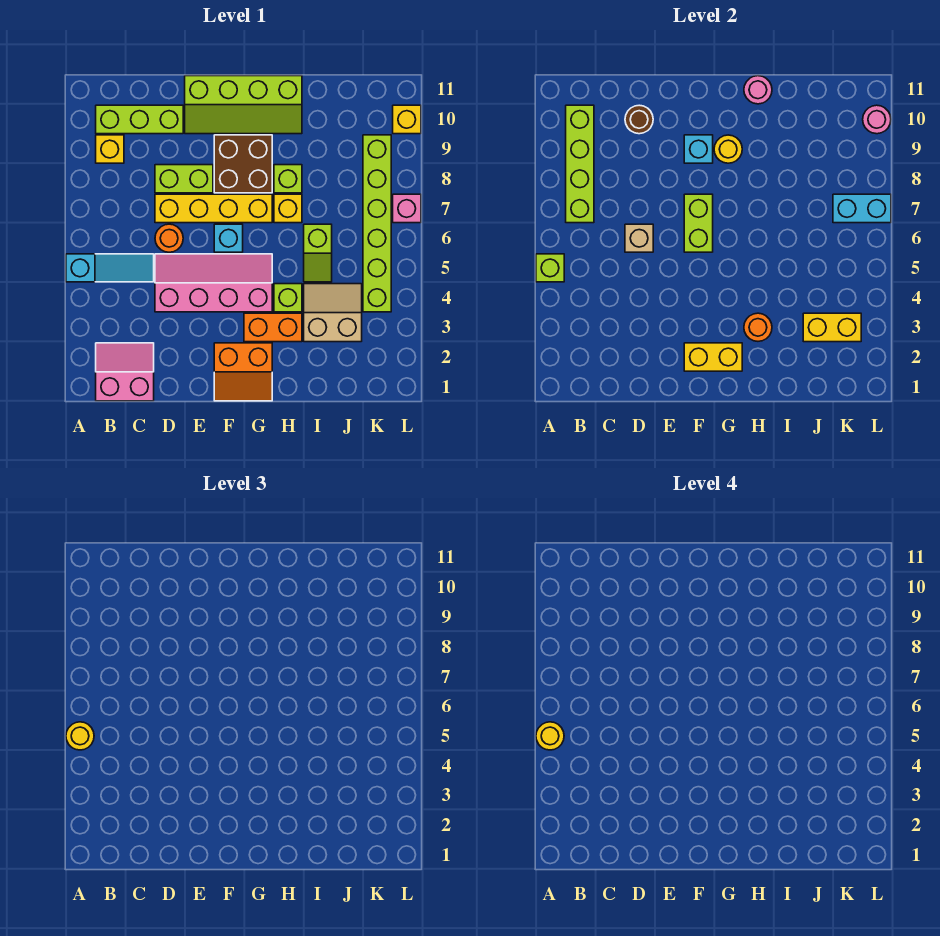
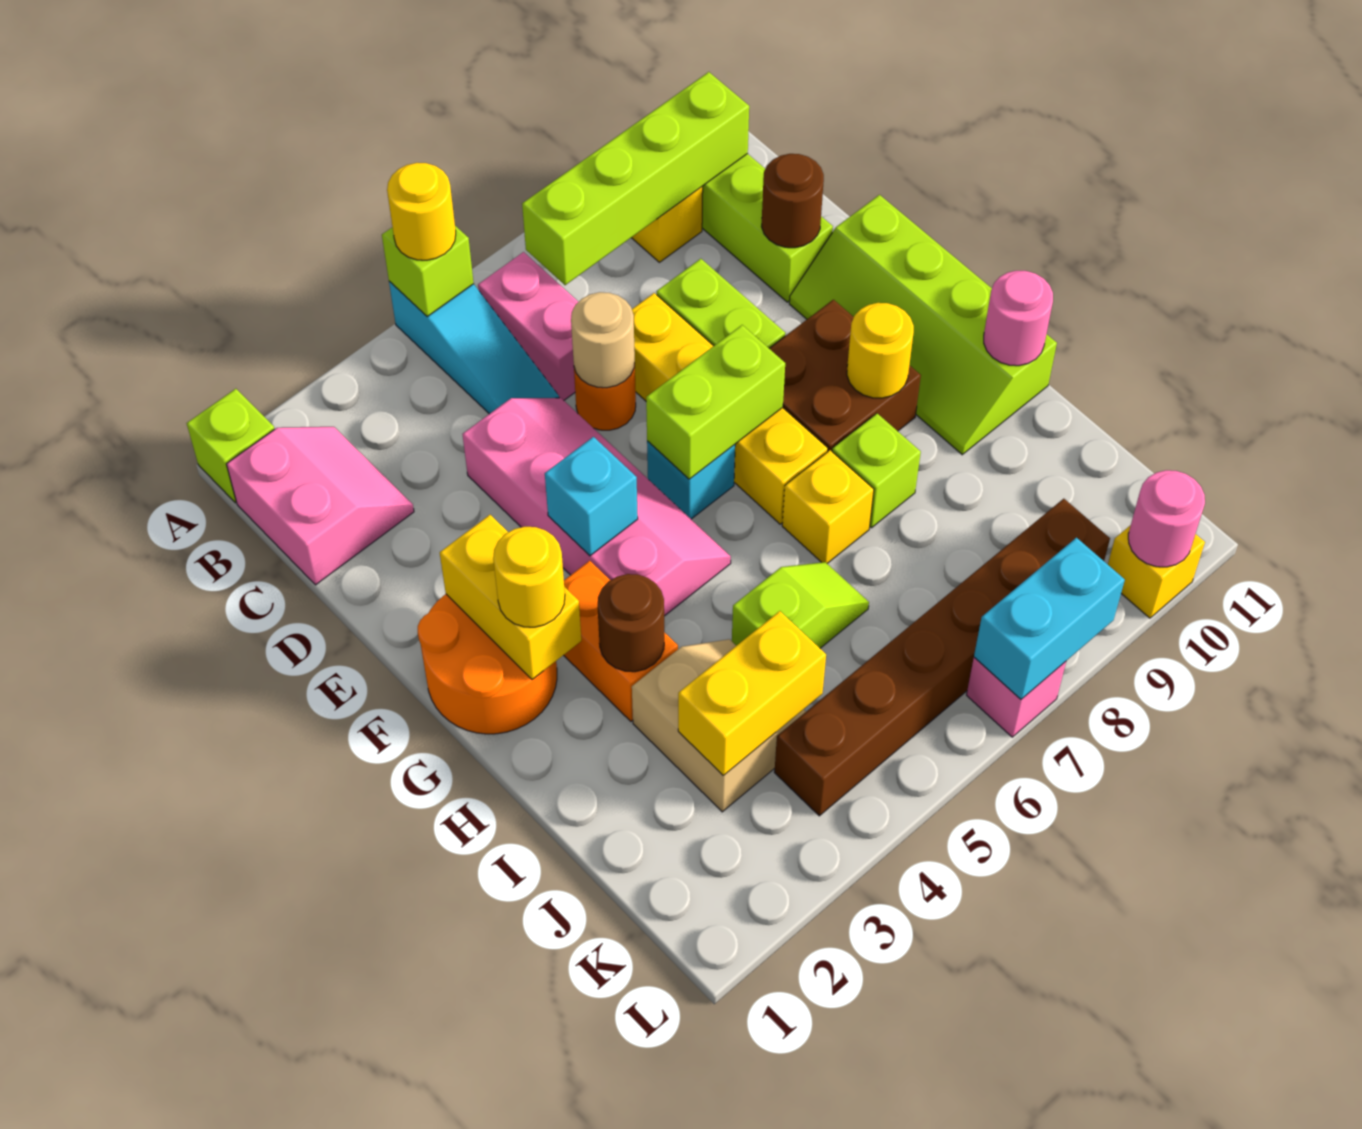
yellow 1x1 round brick [536,722,564,750] -> yellow 1x1 round brick moved to [493,527,565,627]
none -> pink 1x2 brick [478,252,578,400]
tan 1x1 brick [625,224,653,252] -> tan 1x1 round brick [571,292,635,388]
orange 2x2 slope [214,343,272,401] -> orange 2x2 round brick [418,594,557,734]
cyan 1x1 brick [684,135,713,163] -> cyan 1x1 brick moved to [545,437,638,556]
orange 1x1 round brick [744,313,772,341] -> brown 1x1 round brick [598,574,664,672]
lime 1x1 brick [274,284,302,312] -> lime 1x1 brick moved to [187,389,274,503]
lime 1x2 slope [304,224,332,282] -> lime 1x2 slope turned to [732,562,869,648]
yellow 1x2 brick [803,313,861,342] -> yellow 1x2 brick turned to [678,611,826,776]
lime 1x6 brick [363,135,391,312] -> brown 1x6 brick [774,499,1110,816]
cyan 1x2 brick [833,194,891,223] -> cyan 1x2 brick turned to [974,538,1125,699]

